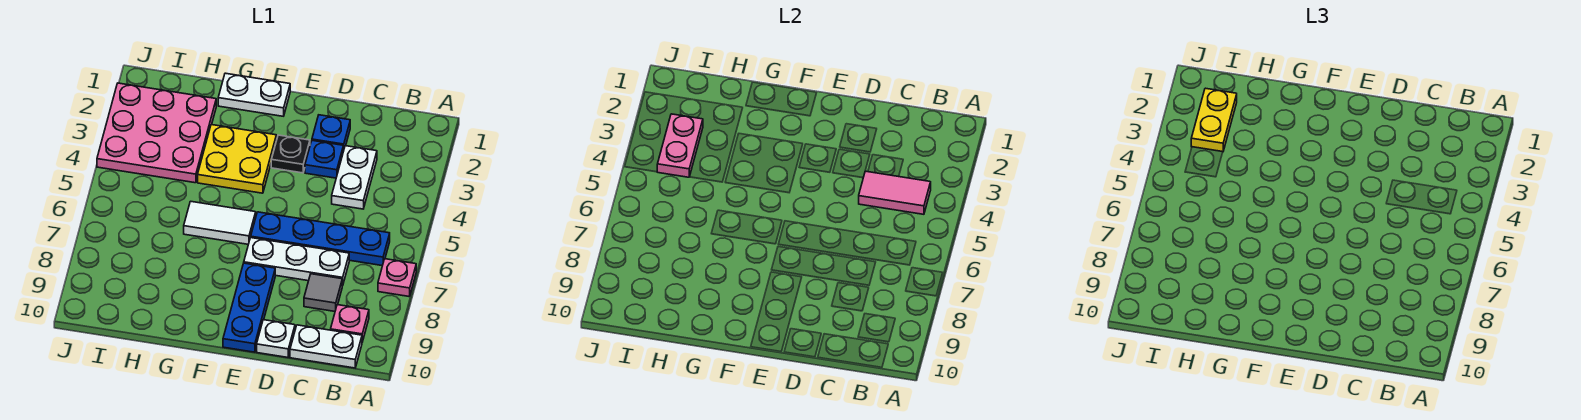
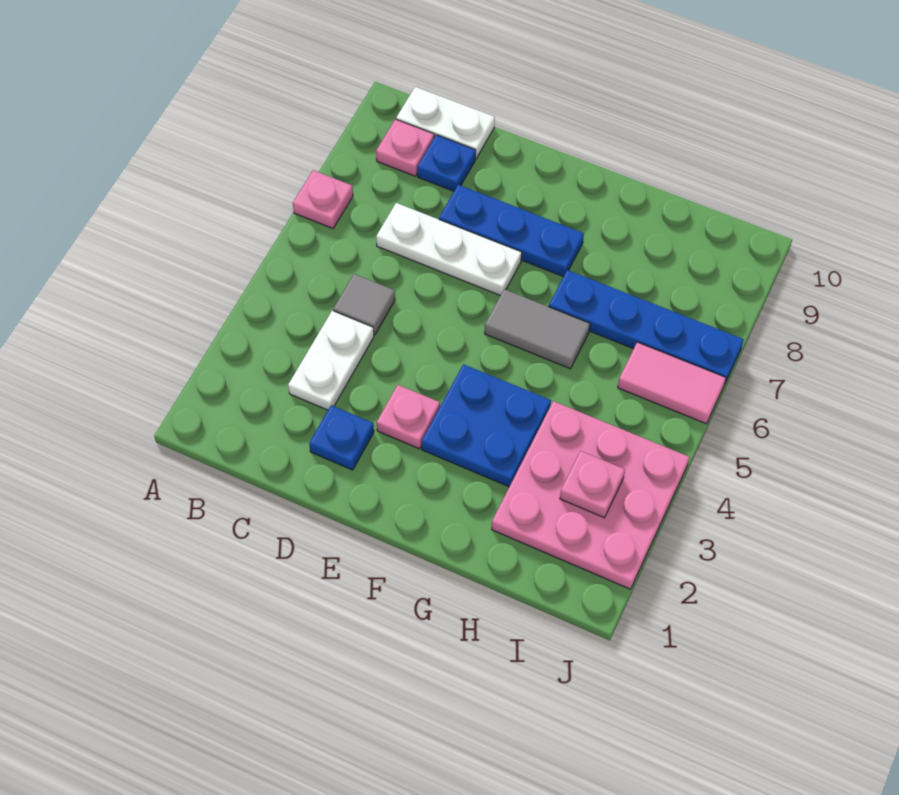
pink 1x2 tile [859,171,931,214] -> pink 1x2 tile moved to [618,342,726,424]
blue 1x4 plate [251,212,390,266] -> blue 1x4 plate moved to [549,270,744,385]
grey 1x1 tile [304,274,342,311] -> grey 1x1 tile moved to [333,274,395,335]
blue 1x1 plate [305,141,343,178] -> blue 1x1 plate moved to [417,135,476,191]
white 1x1 plate [257,320,295,357] -> none
black 1x1 plate [271,135,310,173] -> pink 1x1 plate [377,385,440,449]
blue 1x3 plate [223,263,275,352] -> blue 1x3 plate turned to [439,185,584,277]
white 1x2 plate [218,73,290,116] -> none
yellow 2x2 plate [198,125,276,193] -> blue 2x2 plate [422,364,551,487]
white 1x2 tile [184,201,256,244] -> grey 1x2 tile [485,289,590,369]
yellow 1x2 plate [1191,88,1237,152] -> none
pink 1x2 plate [657,114,703,177] -> pink 1x1 plate [560,451,625,518]

